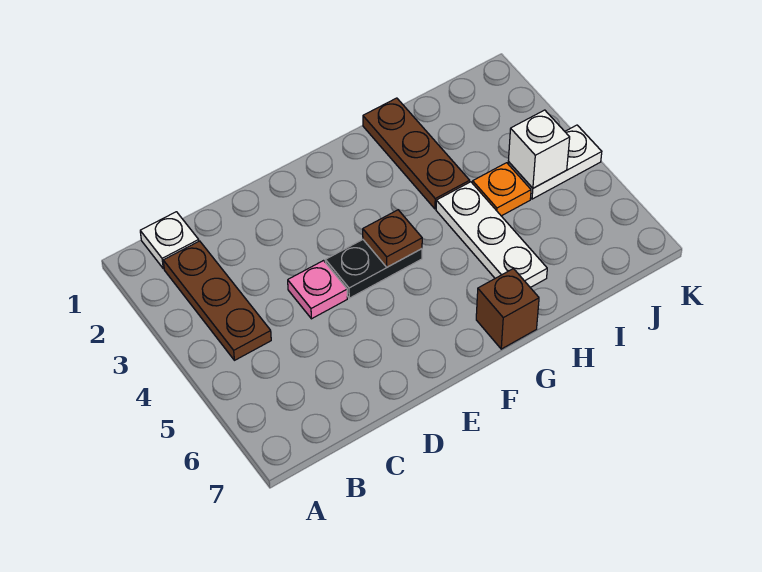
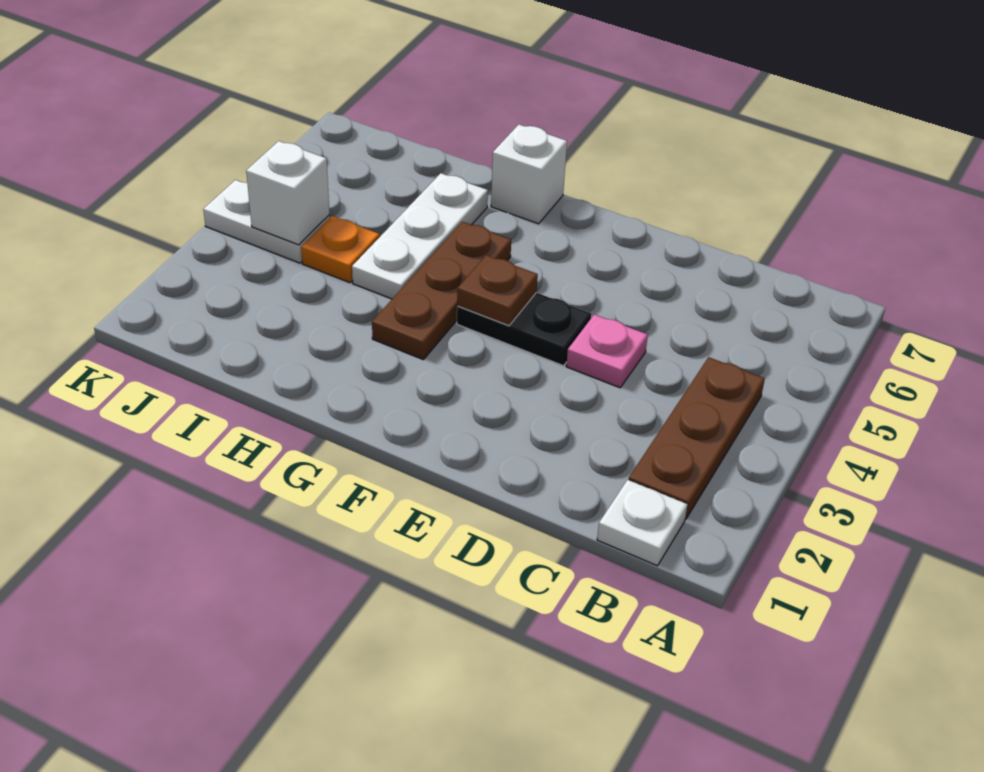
brown 1x1 brick [476,269,539,349] -> white 1x1 brick [491,124,567,224]
brown 1x3 plate [363,98,470,209] -> brown 1x3 plate moved to [372,222,511,360]

